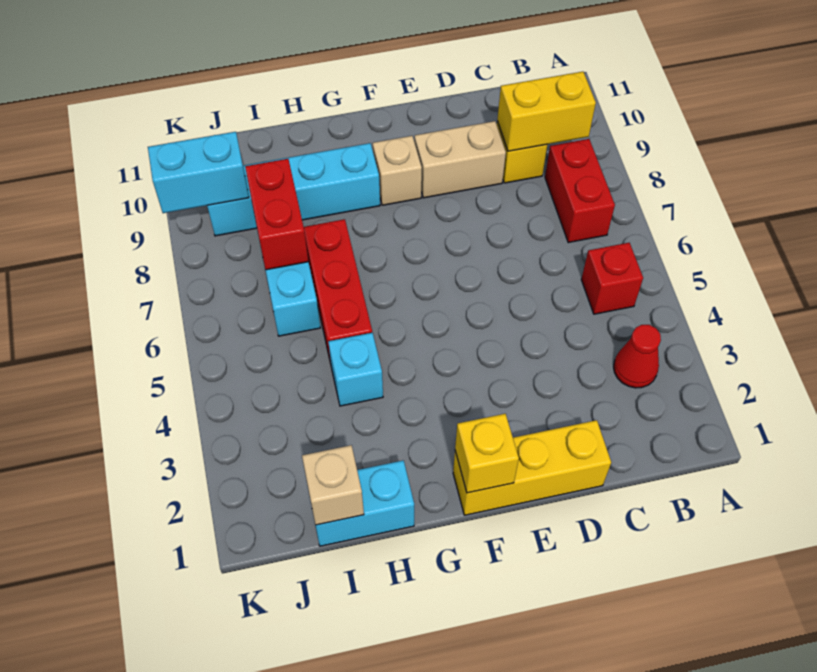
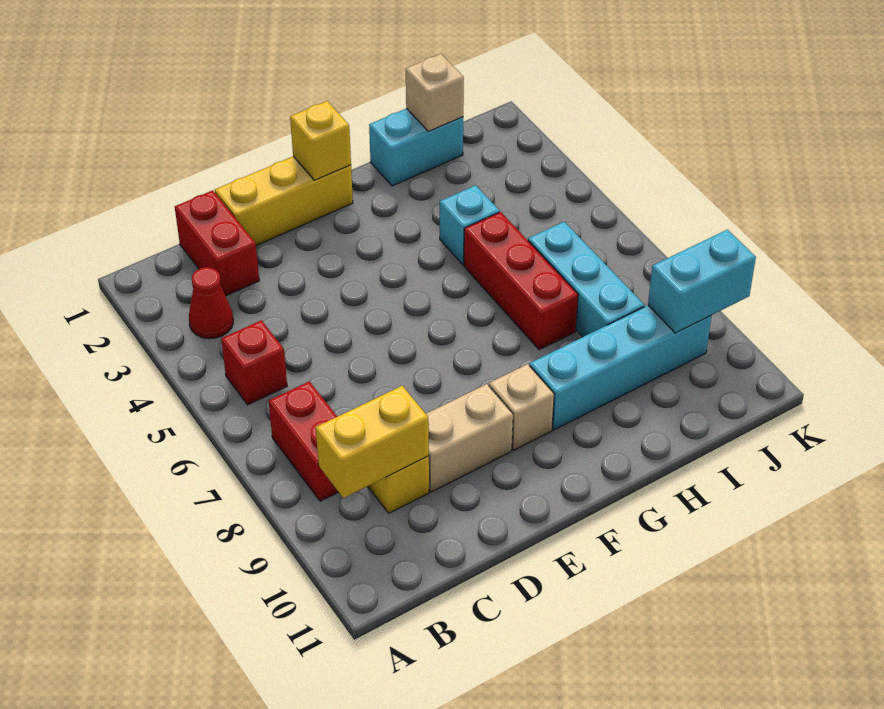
red 1x2 brick [245,159,308,270] -> red 1x2 brick moved to [175,190,259,296]

